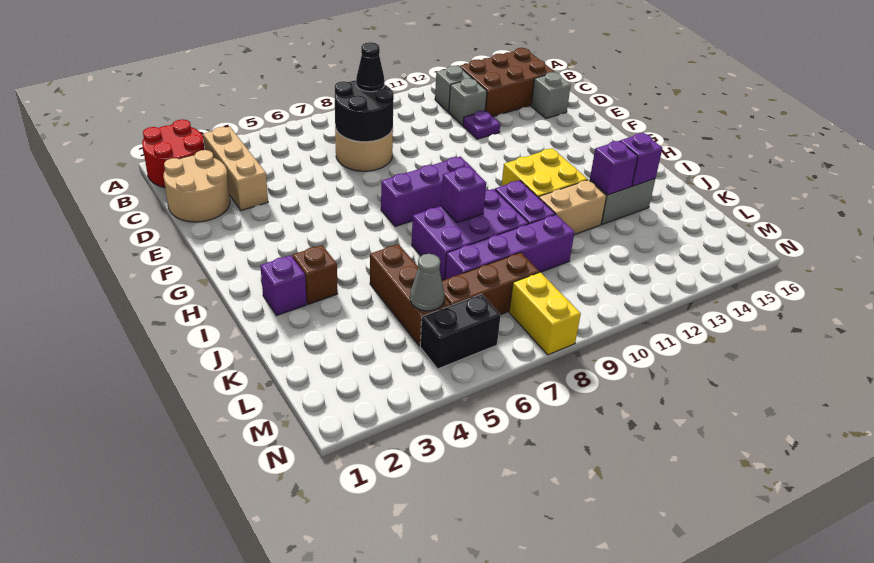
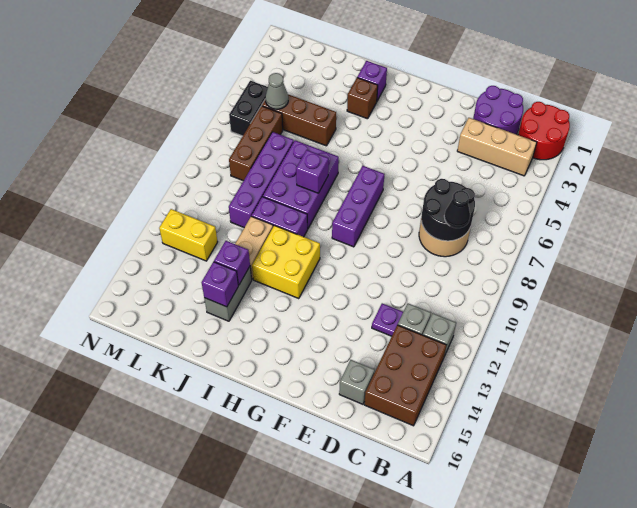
tan 2x2 round brick [164,150,230,222] -> purple 2x2 round brick [473,86,523,134]
yellow 1x2 brick [509,272,581,355] -> yellow 1x2 brick moved to [159,209,217,261]

